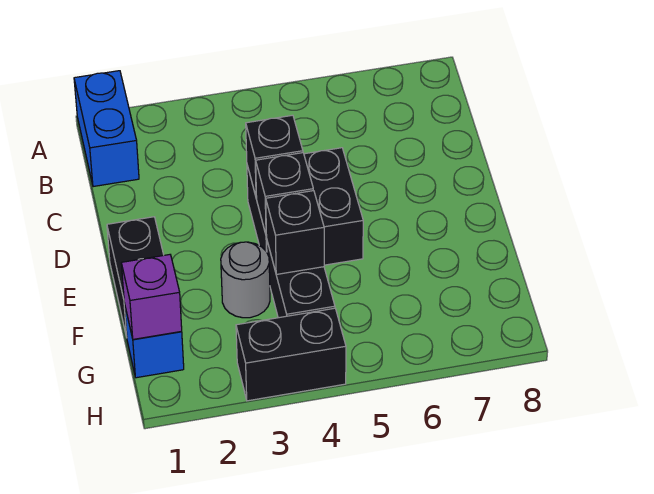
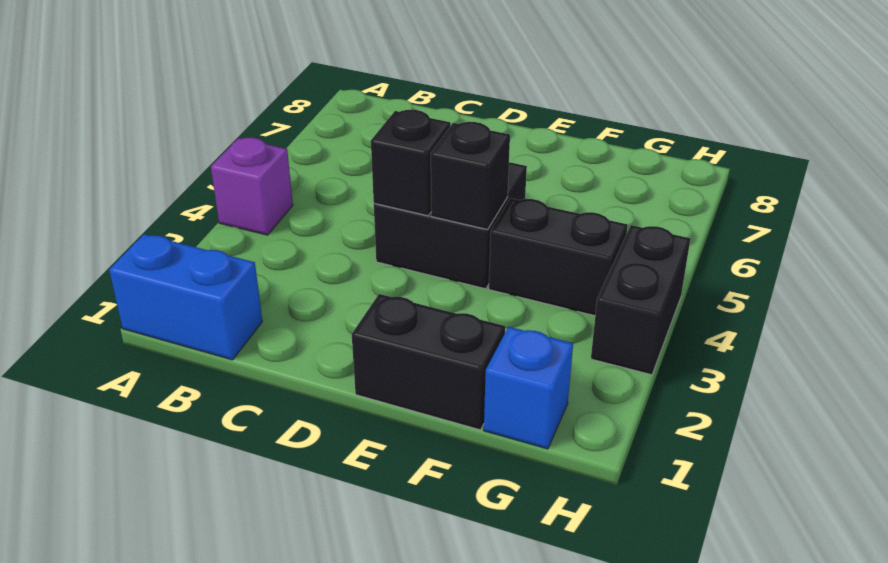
grey 1x1 round brick [221,242,270,318] -> none
black 1x1 brick [266,191,324,274] -> none
purple 1x1 brick [121,255,182,339] -> purple 1x1 brick moved to [211,138,293,235]

